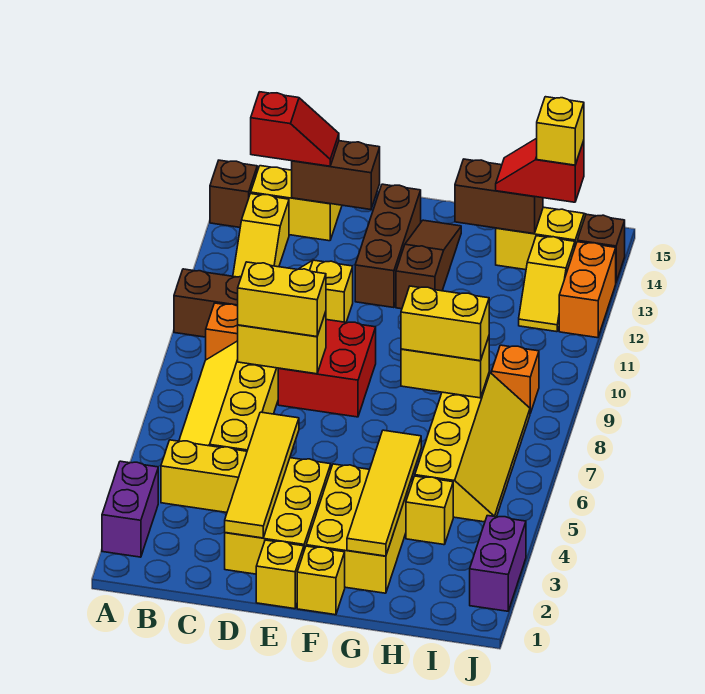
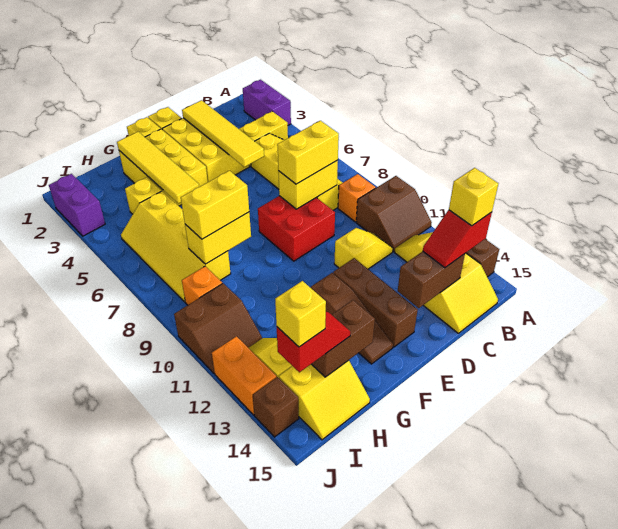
none -> yellow 1x1 brick [449,168,498,226]
none -> brown 2x2 slope [174,283,262,374]

